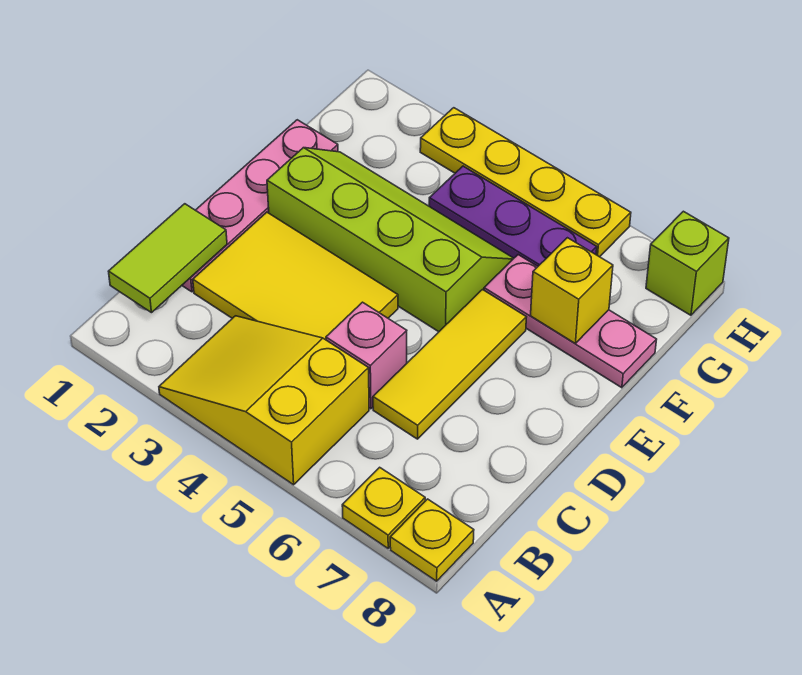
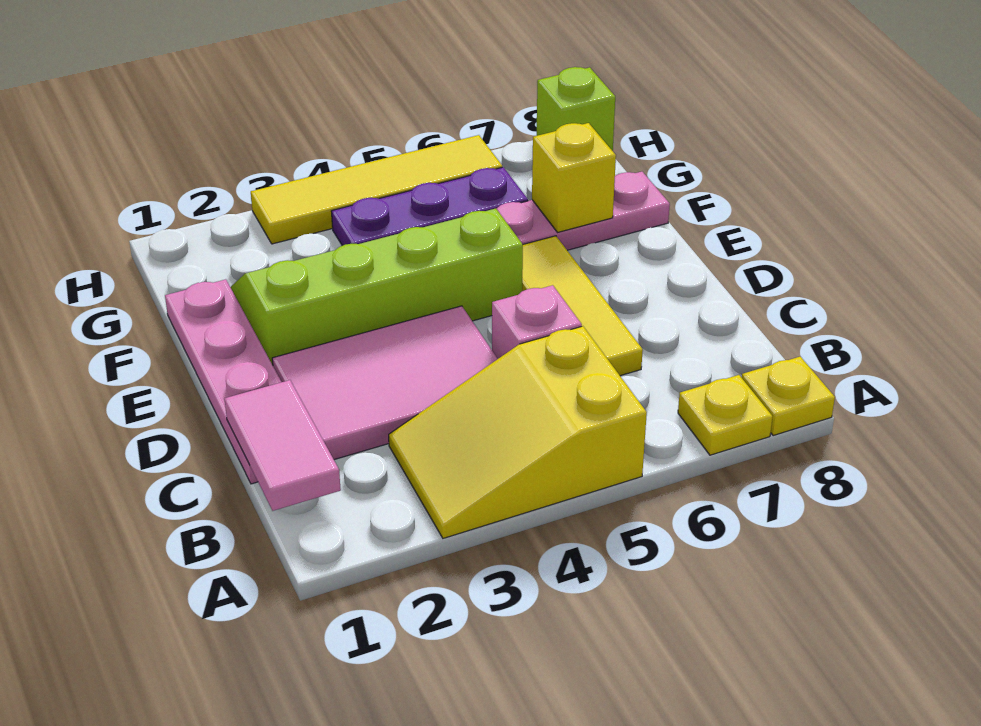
lime 1x2 tile [108,204,227,313] -> pink 1x2 tile [224,380,341,511]
yellow 2x3 tile [193,212,398,340] -> pink 2x3 tile [272,306,497,460]
yellow 1x4 plate [420,108,631,257] -> yellow 1x4 tile [251,135,502,244]

